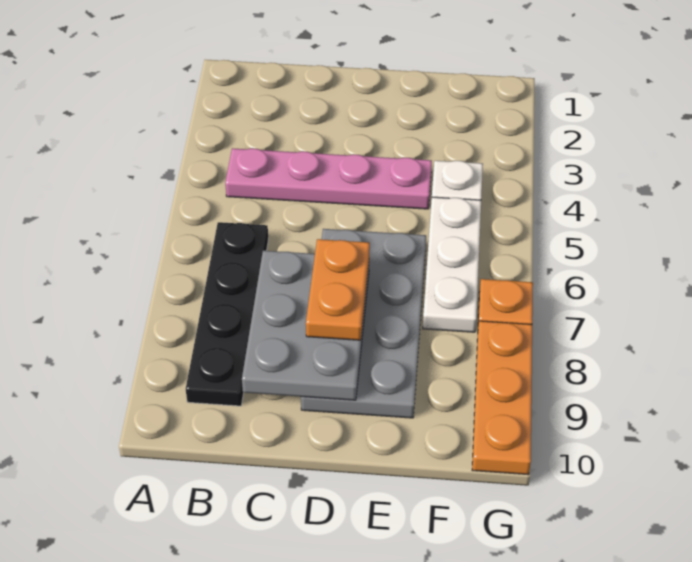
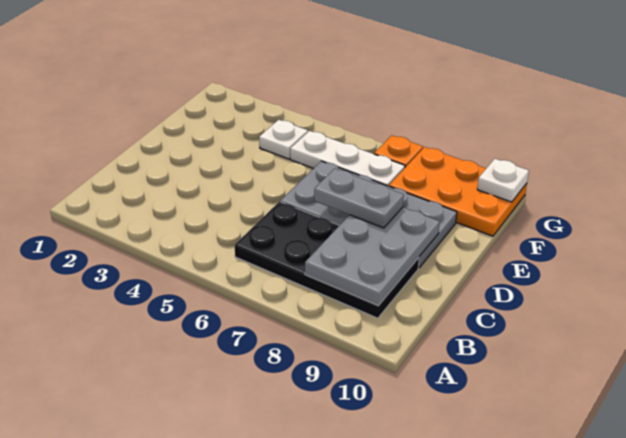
pink 1x4 plate [225,148,432,209] -> none
black 1x4 plate [186,222,268,406] -> black 2x4 plate [234,202,419,318]
grey 2x3 plate [242,251,369,400] -> grey 2x3 plate turned to [305,207,440,305]
orange 1x2 plate [306,239,370,340] -> grey 1x2 plate [314,169,404,228]
orange 1x3 plate [472,321,532,475] -> orange 2x3 plate [389,147,527,236]
none -> white 1x1 plate [477,159,529,202]

